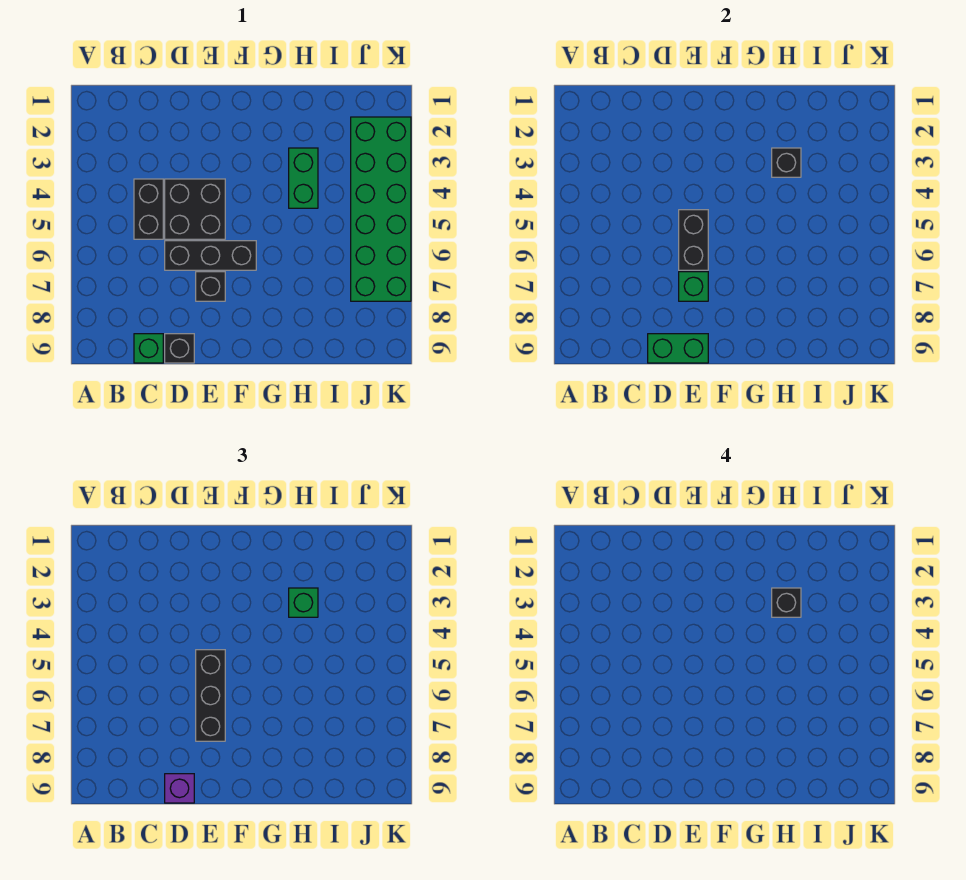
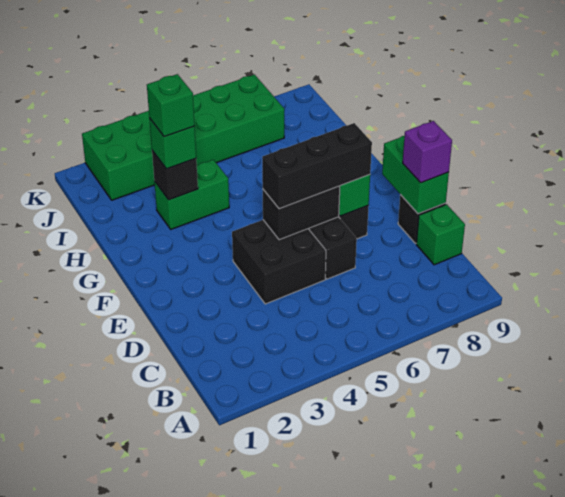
black 1x2 brick [134,179,163,239] -> none
black 1x1 brick [772,588,801,617] -> green 1x1 brick [147,74,195,137]

